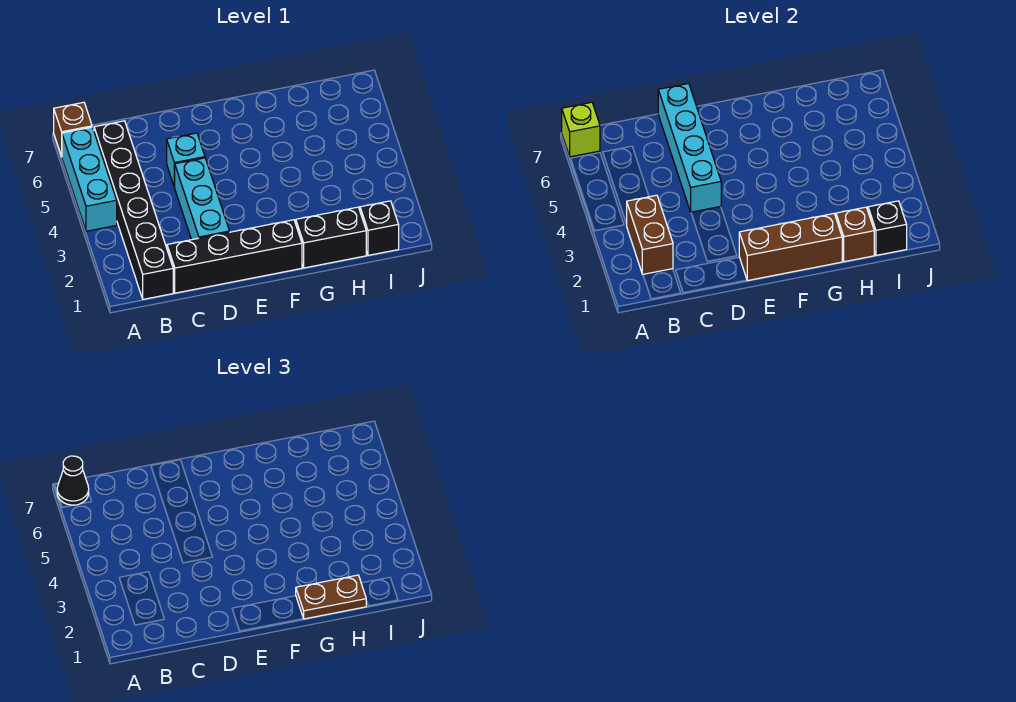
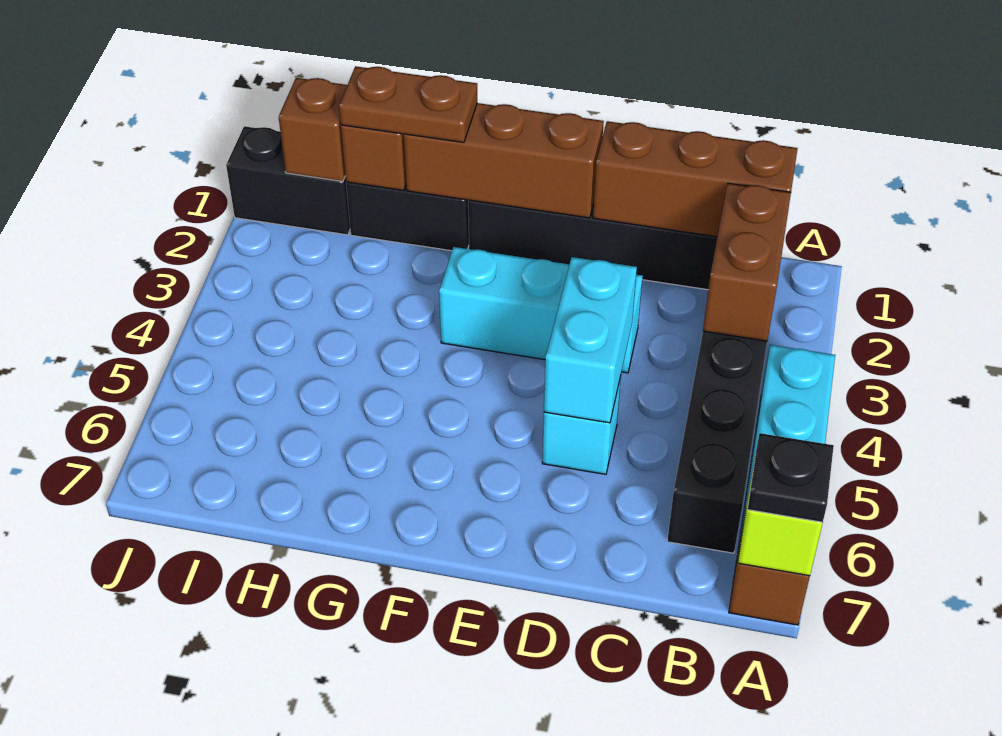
black 1x1 cone [57,456,89,505] -> black 1x1 plate [748,433,834,522]
none -> brown 1x3 brick [593,121,798,237]
cyan 1x3 brick [175,158,229,240] -> cyan 1x3 brick turned to [439,247,643,373]
cyan 1x4 brick [658,83,721,212] -> cyan 1x2 brick [544,257,637,423]
black 1x1 brick [360,201,399,255] -> black 1x2 brick [226,126,350,235]
black 1x1 brick [868,201,907,255] -> brown 1x1 brick [279,78,347,181]

